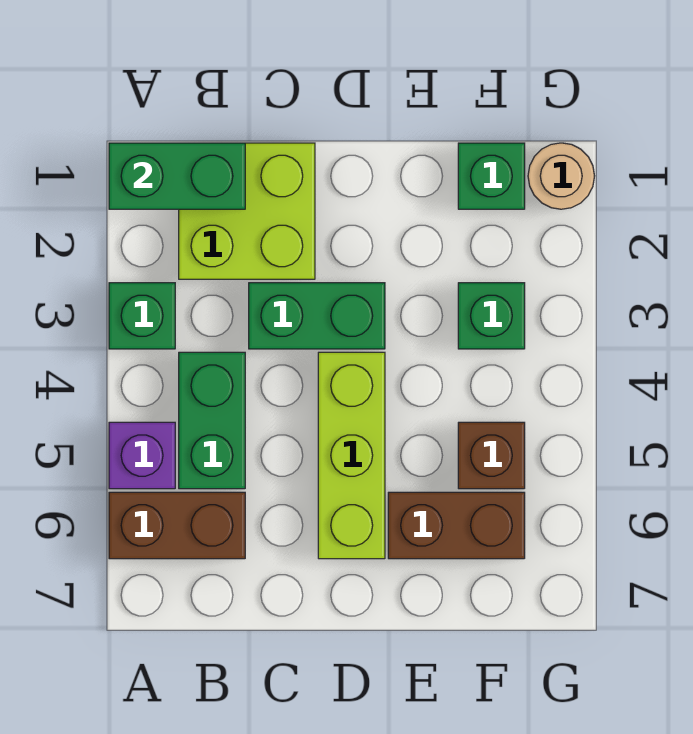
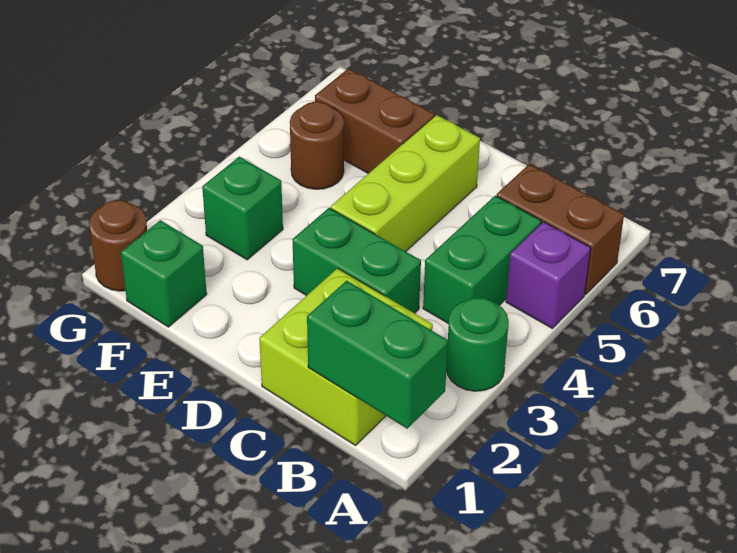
green 1x1 brick [109,283,175,349] -> green 1x1 round brick [446,298,509,391]
brown 1x1 brick [458,422,525,489] -> brown 1x1 round brick [290,102,344,189]
tan 1x1 round brick [528,143,594,209] -> brown 1x1 round brick [89,200,147,291]

